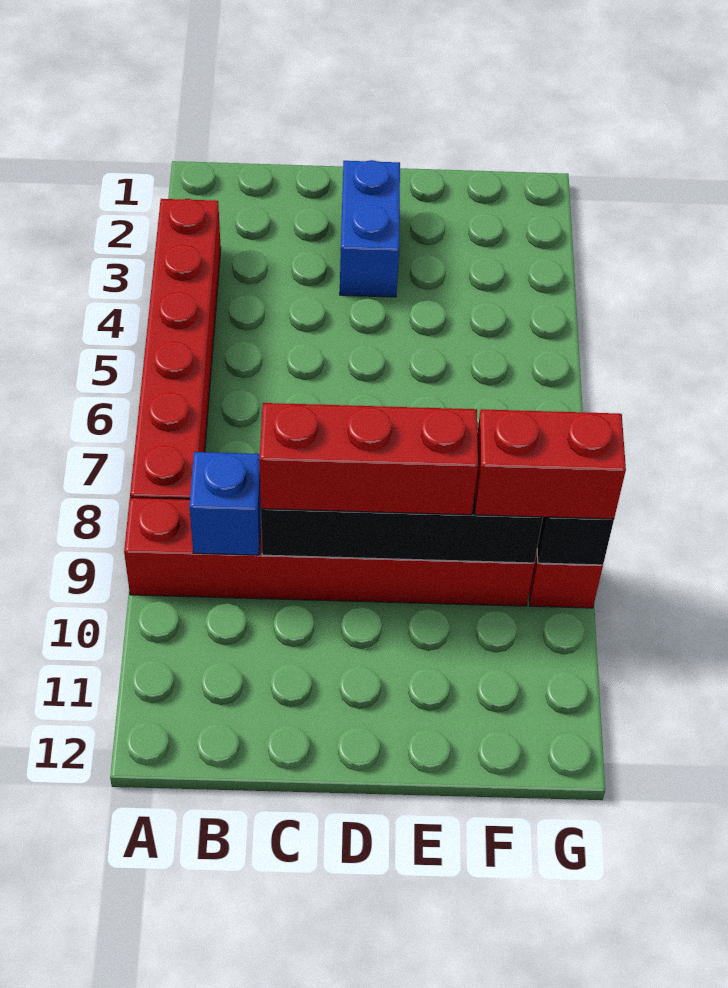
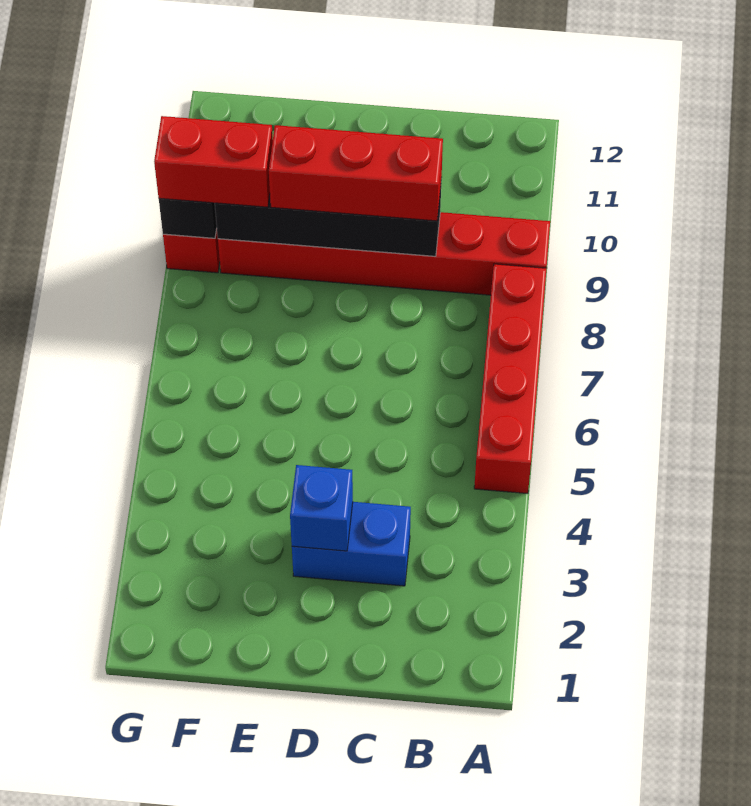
red 1x6 brick [130,199,221,499] -> red 1x4 brick [474,264,547,494]
blue 1x1 brick [189,452,261,555] -> blue 1x1 brick moved to [290,465,353,551]
blue 1x2 brick [340,160,400,297] -> blue 1x2 brick turned to [292,502,411,586]

